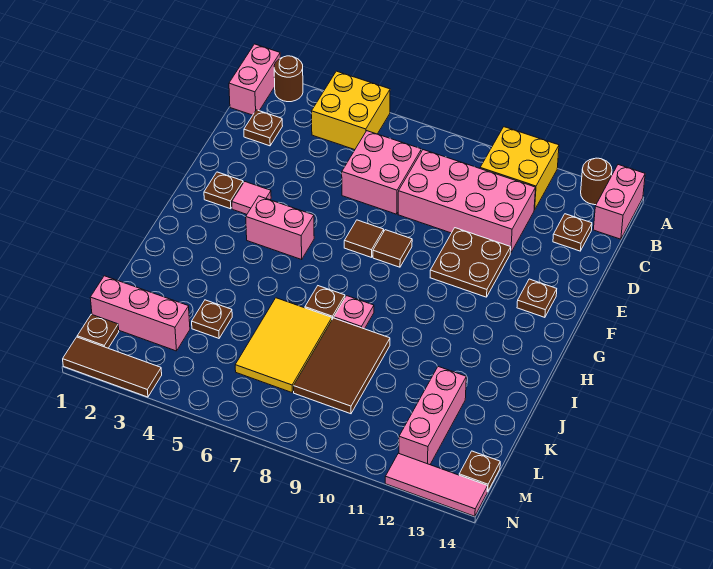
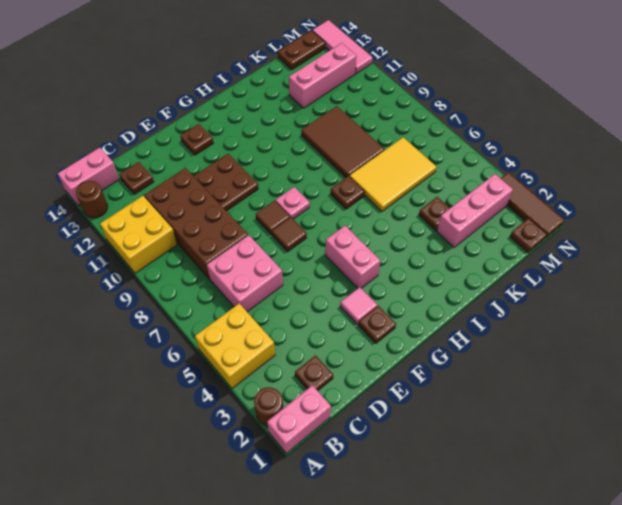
pink 2x4 brick [398,150,536,253] -> brown 2x4 brick [144,168,248,279]
pink 1x1 plate [334,296,374,329] -> pink 1x1 plate moved to [276,187,310,219]
brown 2x3 tile [294,318,390,414] -> brown 2x3 tile turned to [301,106,385,177]
pink 1x3 brick [90,276,190,351] -> pink 1x3 brick turned to [437,174,513,247]
brown 1x1 plate [459,451,500,492] -> brown 1x2 plate [278,31,326,70]

